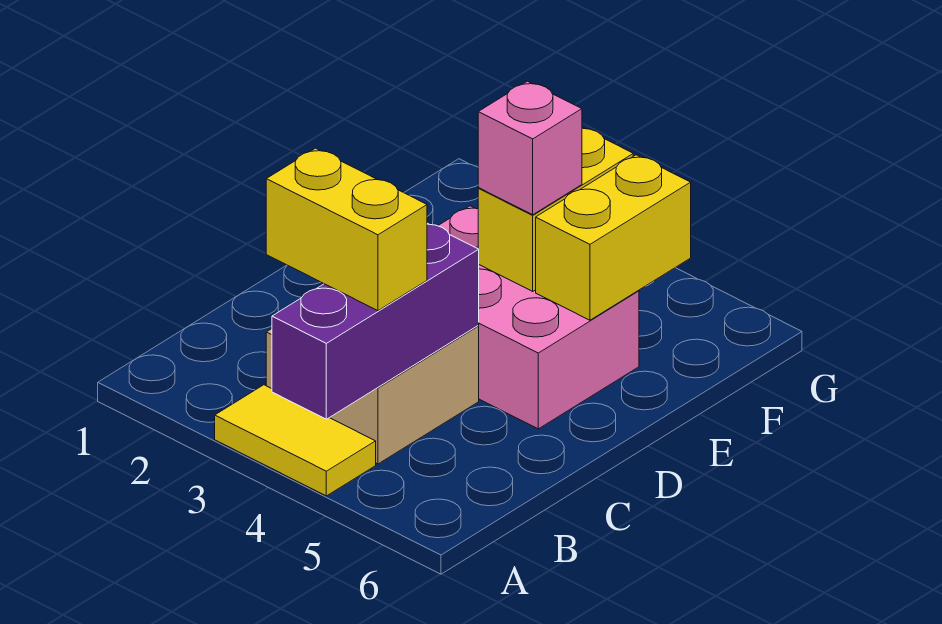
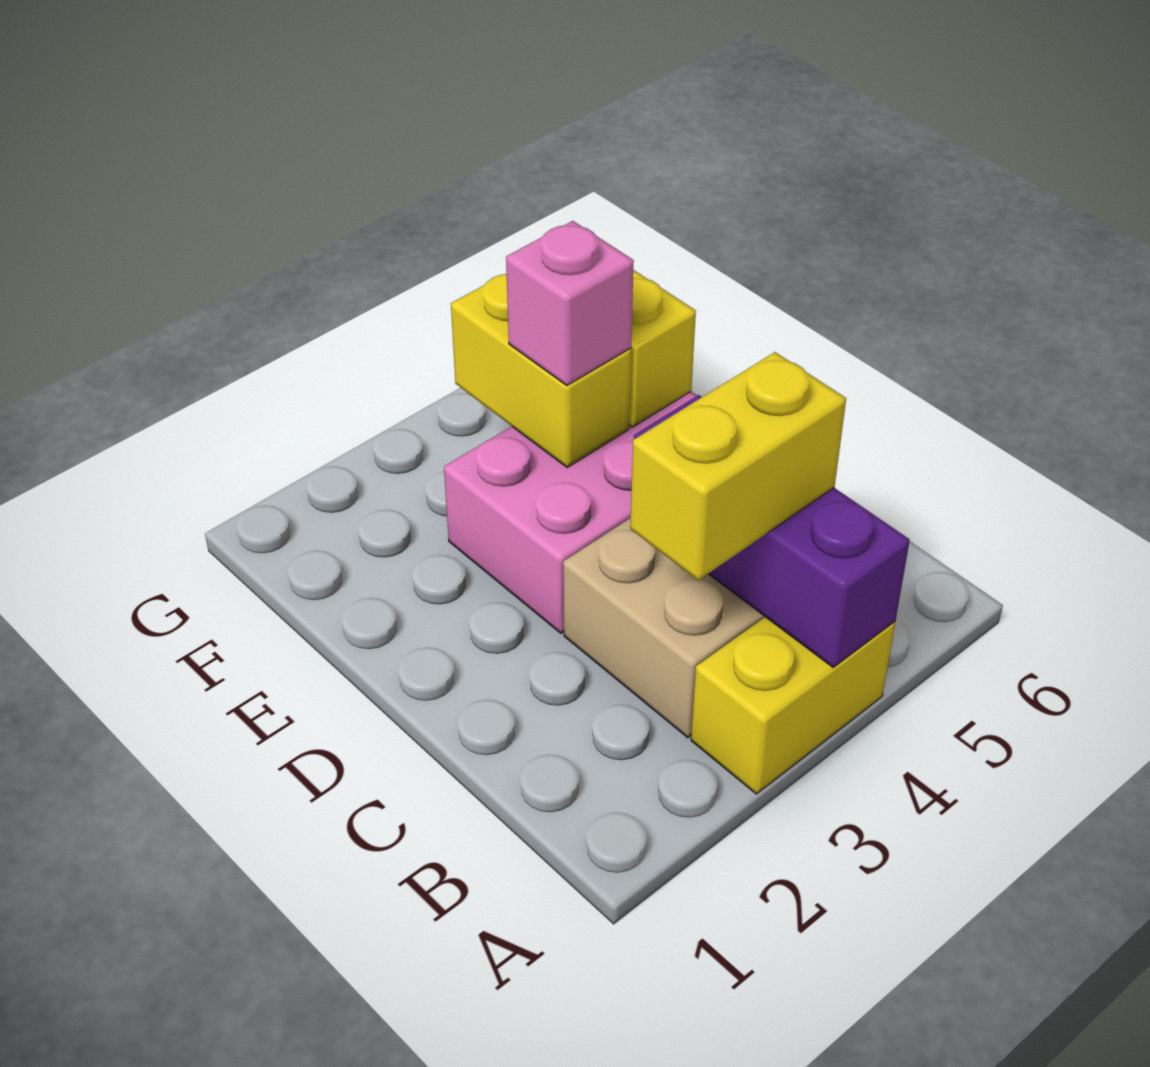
yellow 1x2 tile [215,385,376,496] -> yellow 1x2 brick [691,617,895,794]

